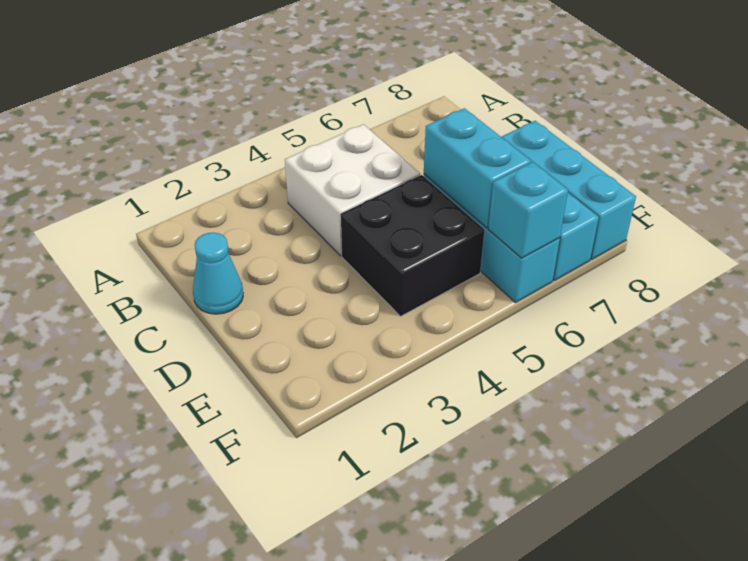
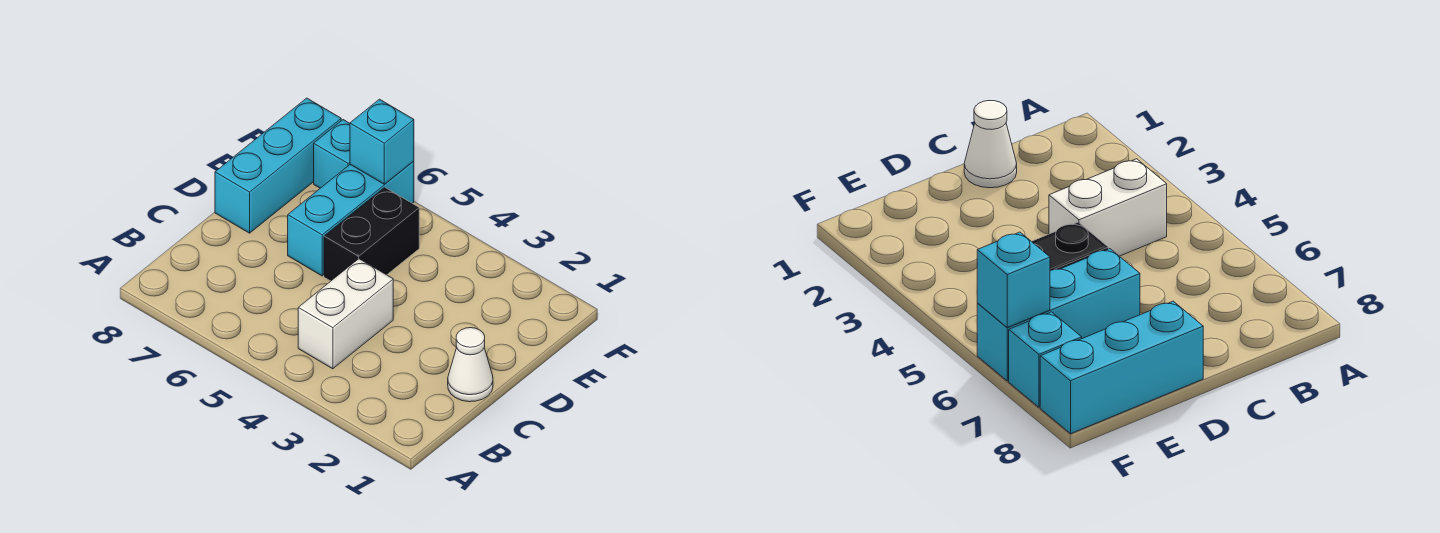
white 2x2 brick [285,124,420,256] -> white 1x2 brick [298,259,393,369]
cyan 1x1 cone [193,233,243,314] -> white 1x1 cone [448,328,493,402]
black 2x2 brick [341,175,485,316] -> black 1x2 brick [324,187,419,281]
cyan 1x2 brick [424,108,531,228] -> none

